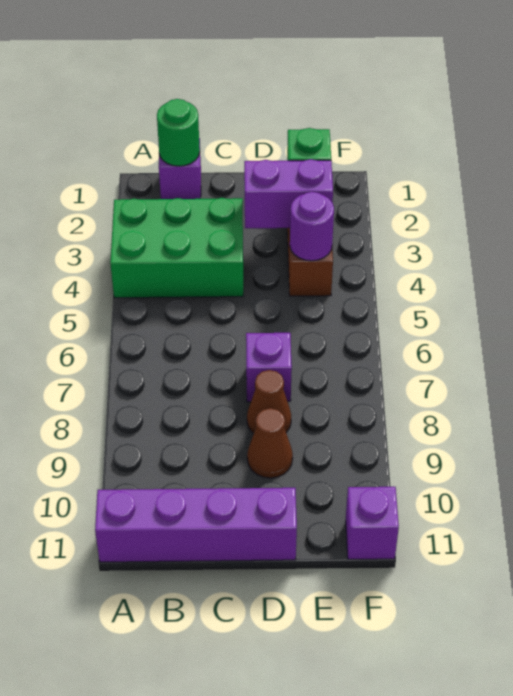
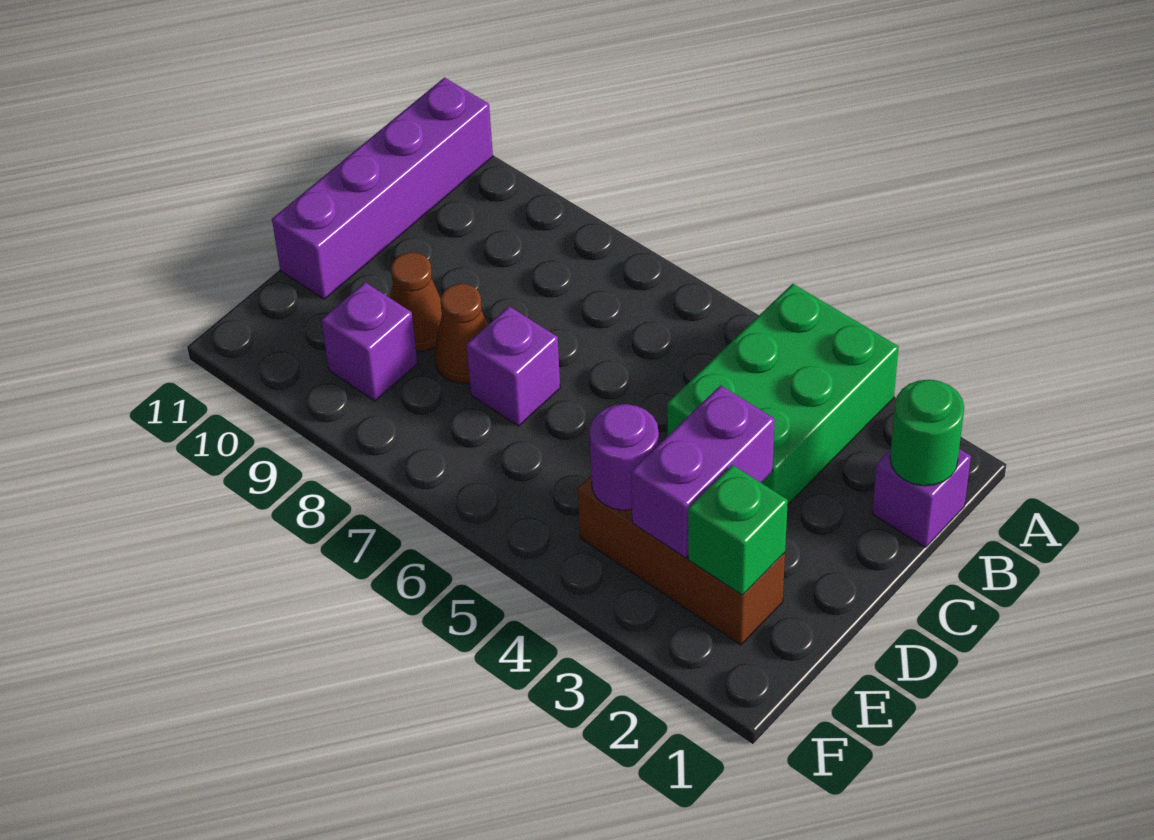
purple 1x1 brick [346,487,399,559] -> purple 1x1 brick moved to [321,282,417,401]

